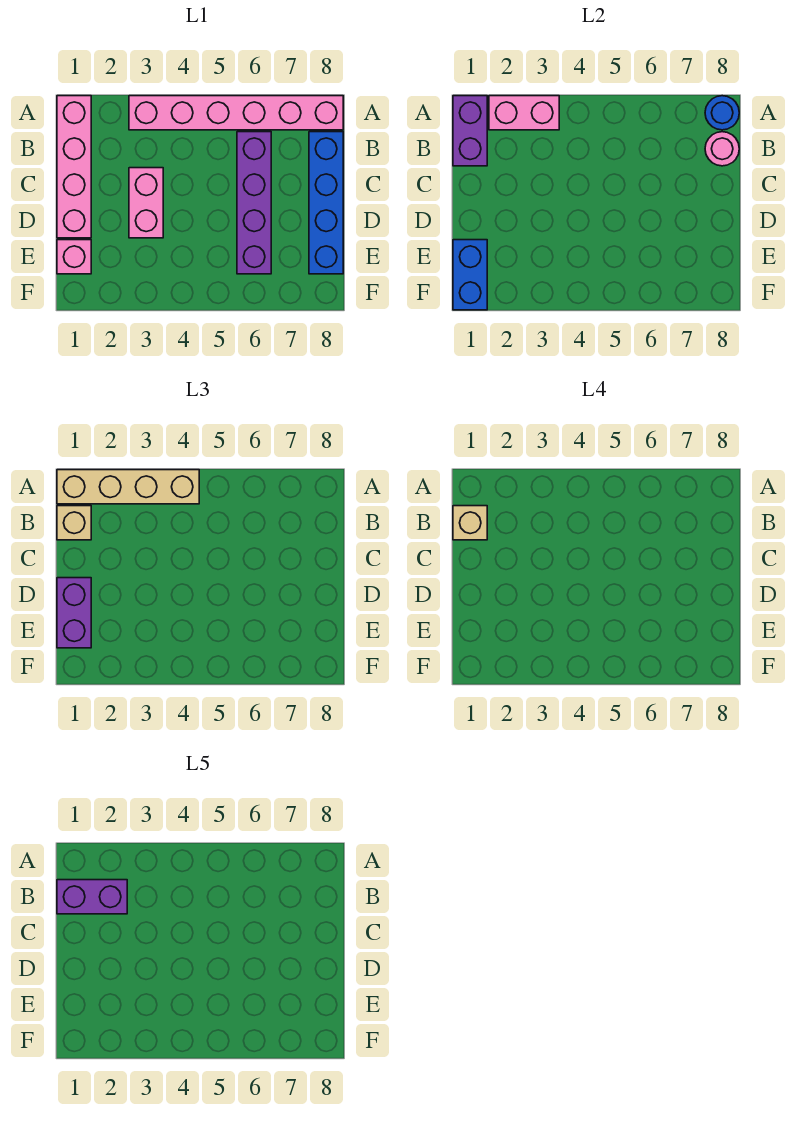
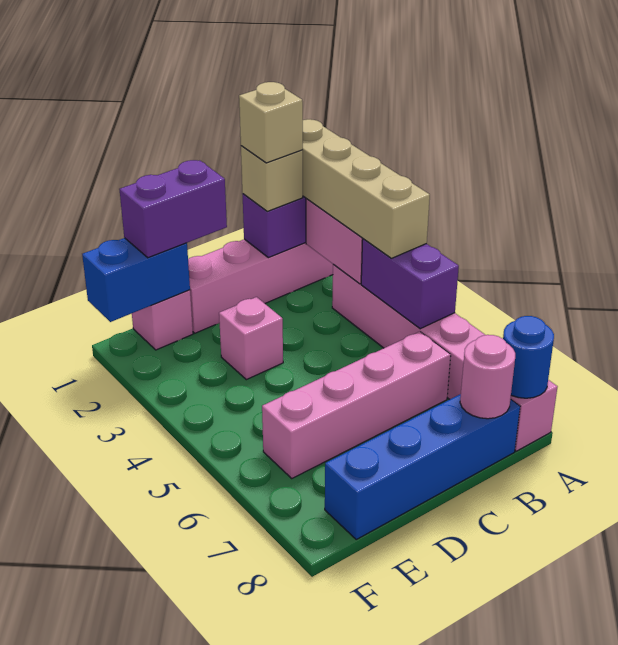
purple 1x2 brick [57,880,127,914] -> purple 1x2 brick moved to [361,239,459,329]
purple 1x4 brick [237,132,271,274] -> pink 1x4 brick [262,332,451,478]
pink 1x2 brick [129,168,163,238] -> pink 1x1 brick [219,297,283,380]

